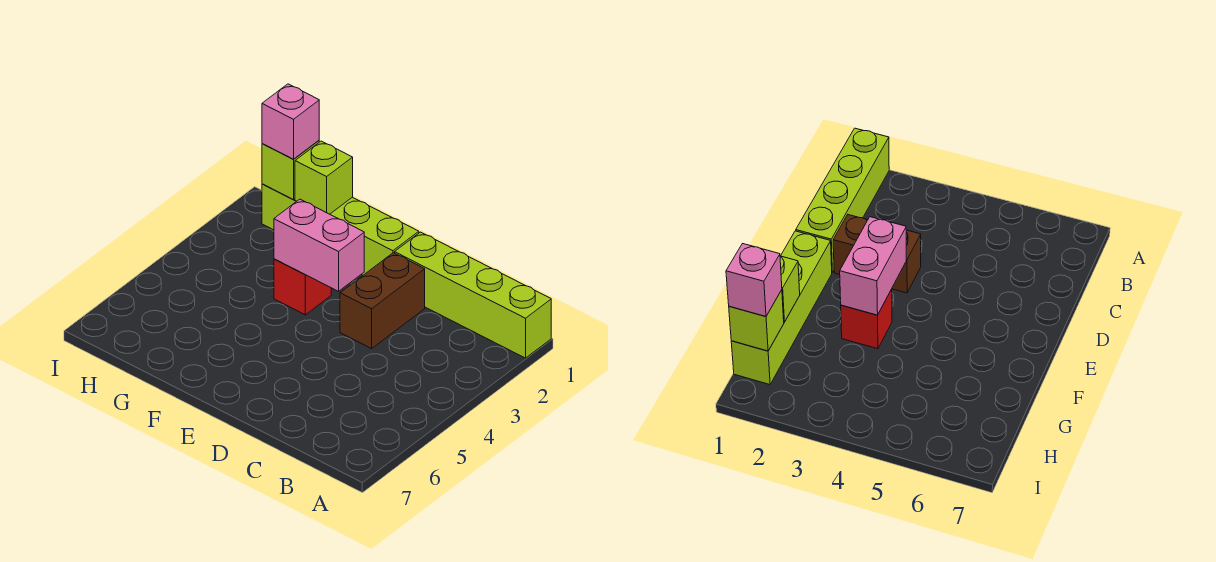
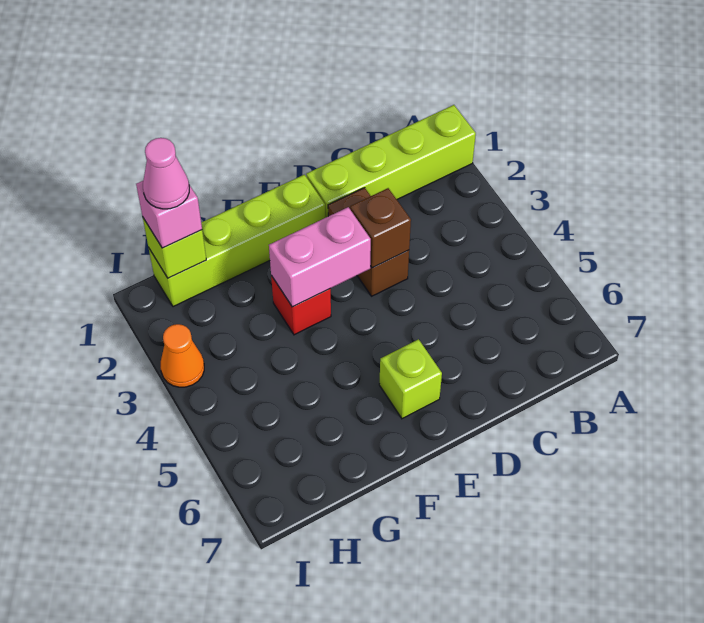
none -> brown 1x1 brick [350,188,411,268]
lime 1x1 brick [295,141,353,214] -> lime 1x1 brick moved to [379,339,442,419]
none -> pink 1x1 cone [143,138,189,209]
none -> orange 1x1 cone [161,324,204,387]

